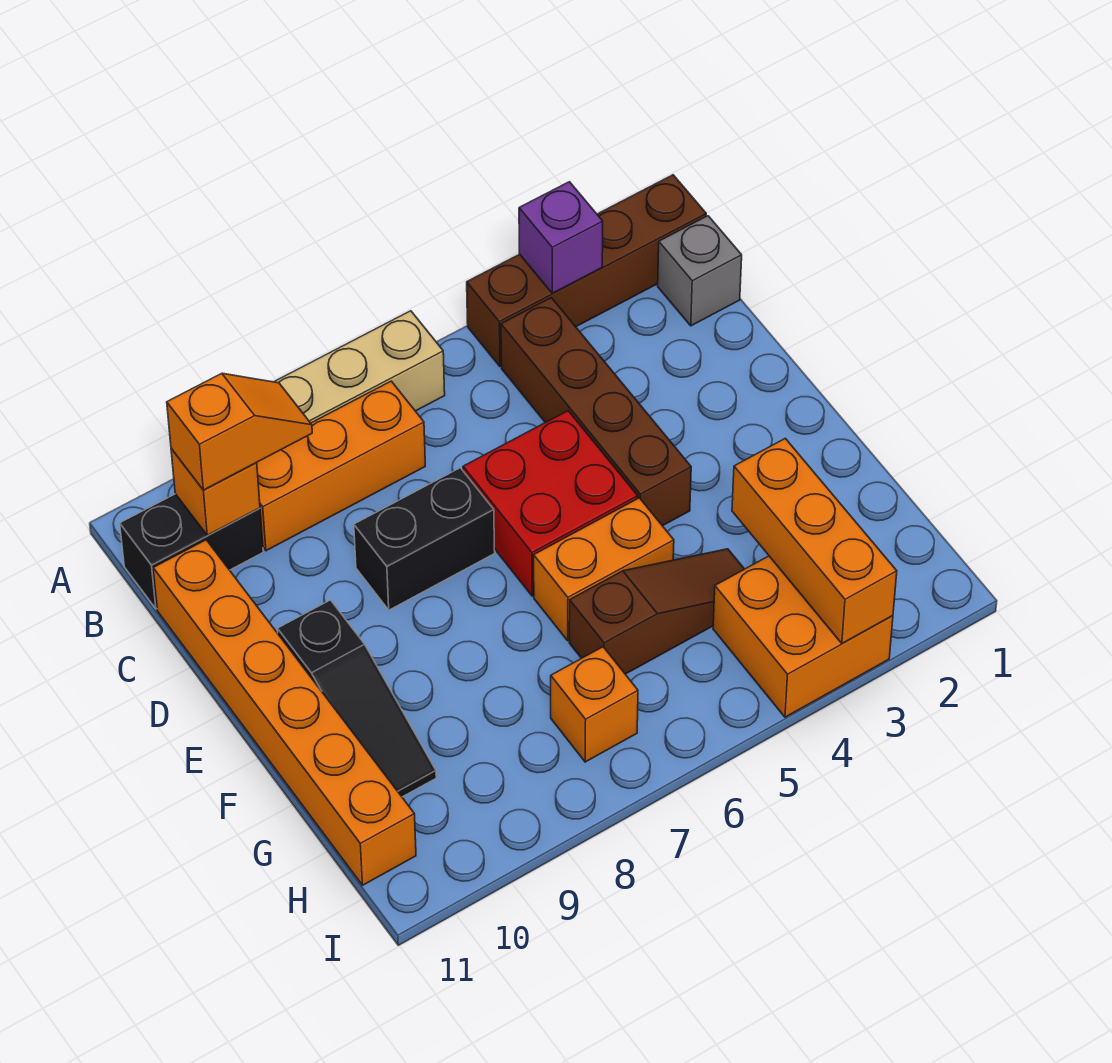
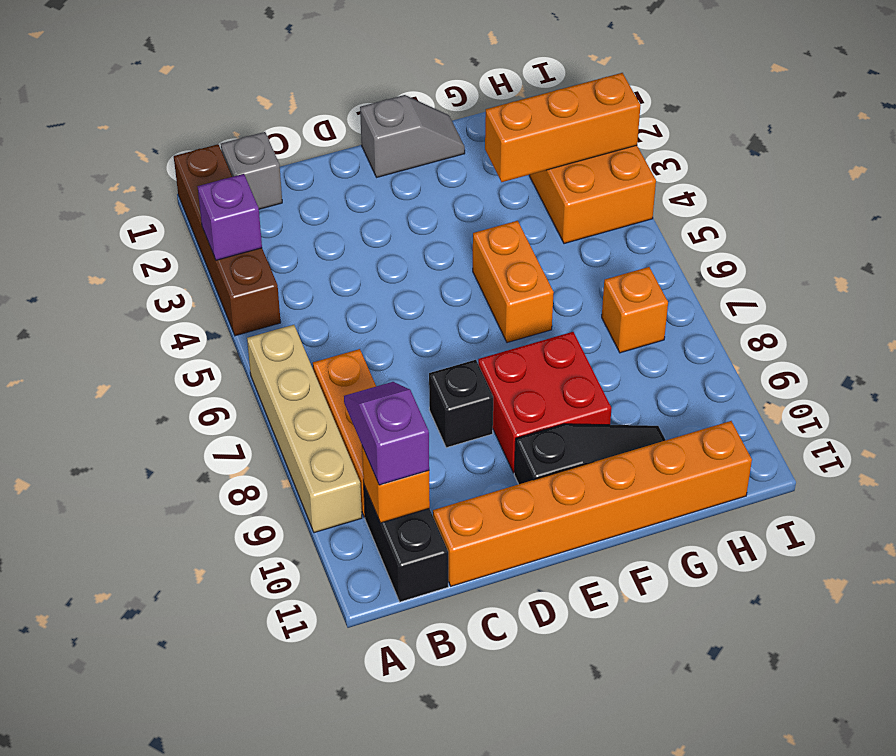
brown 1x4 brick [501,298,691,526] -> none
orange 1x2 slope [167,373,312,490] -> purple 1x2 slope [344,382,429,485]
red 2x2 brick [463,411,638,596] -> red 2x2 brick moved to [478,332,611,473]
black 1x2 brick [354,468,495,610] -> black 1x1 brick [429,360,493,448]
none -> grey 1x2 slope [360,95,465,177]
brown 1x3 slope [569,549,744,674] -> none

